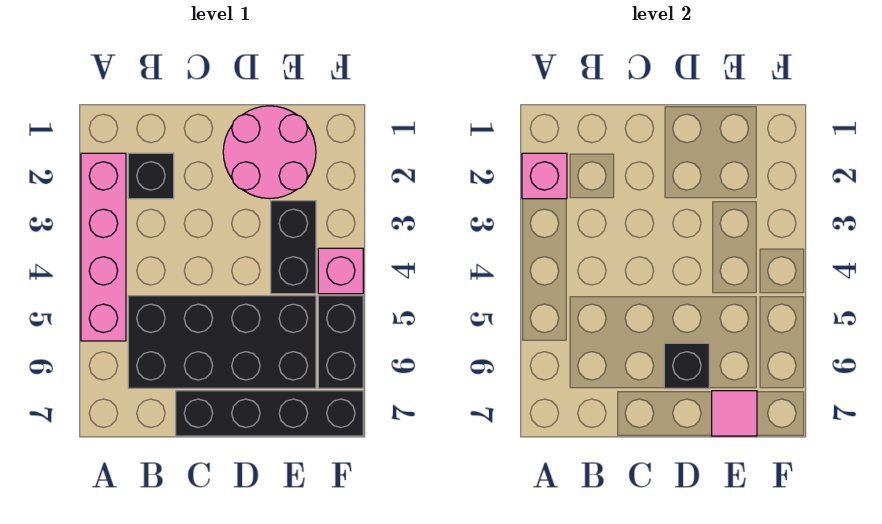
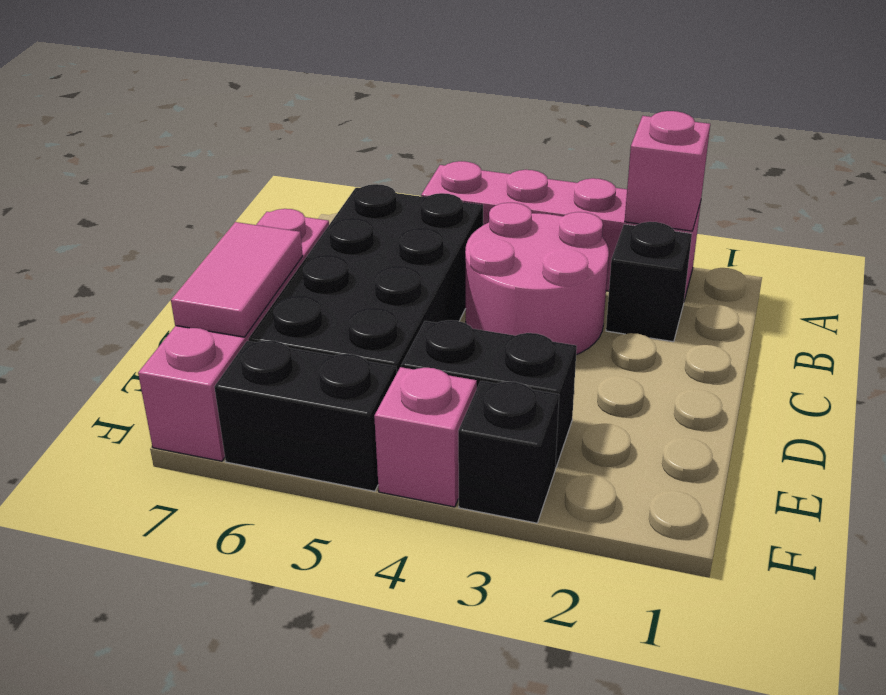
black 1x4 brick [176,391,363,436] -> pink 1x4 brick [138,209,329,461]
pink 2x2 round brick [223,106,316,199] -> pink 2x2 round brick moved to [465,203,609,355]
black 1x1 brick [664,343,709,388] -> black 1x1 brick moved to [458,381,559,523]
pink 1x1 tile [712,391,757,436] -> pink 1x2 tile [171,222,303,337]

